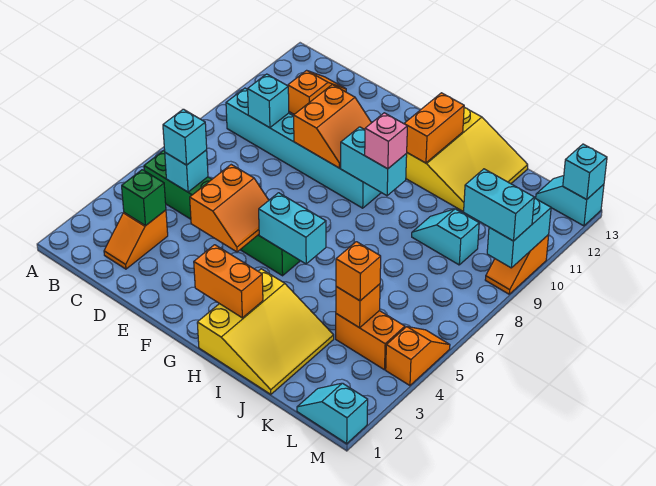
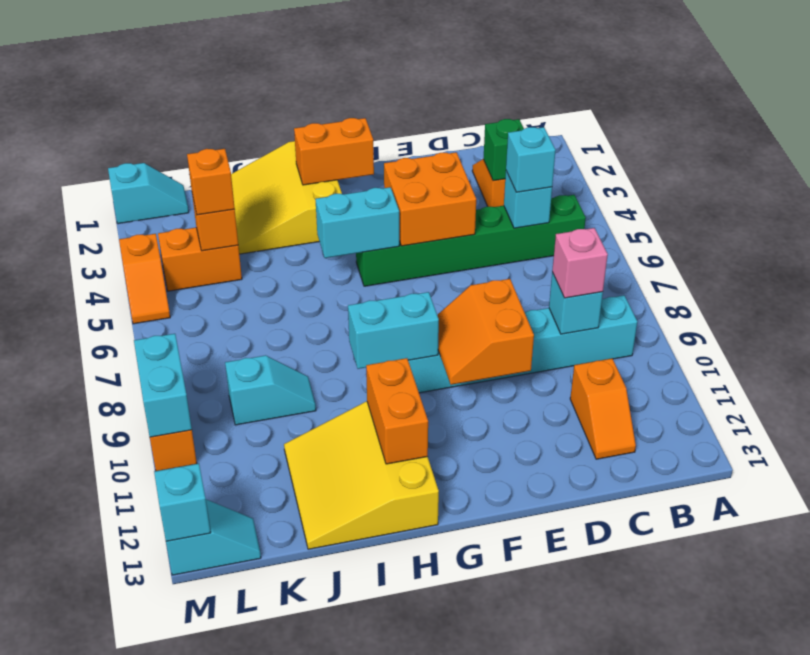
orange 2x2 slope [190,165,269,252] -> orange 2x2 brick [384,152,476,246]
pink 1x1 brick [365,113,407,169] -> pink 1x1 brick moved to [552,228,608,298]
cyan 1x2 brick [464,169,534,241] -> none

